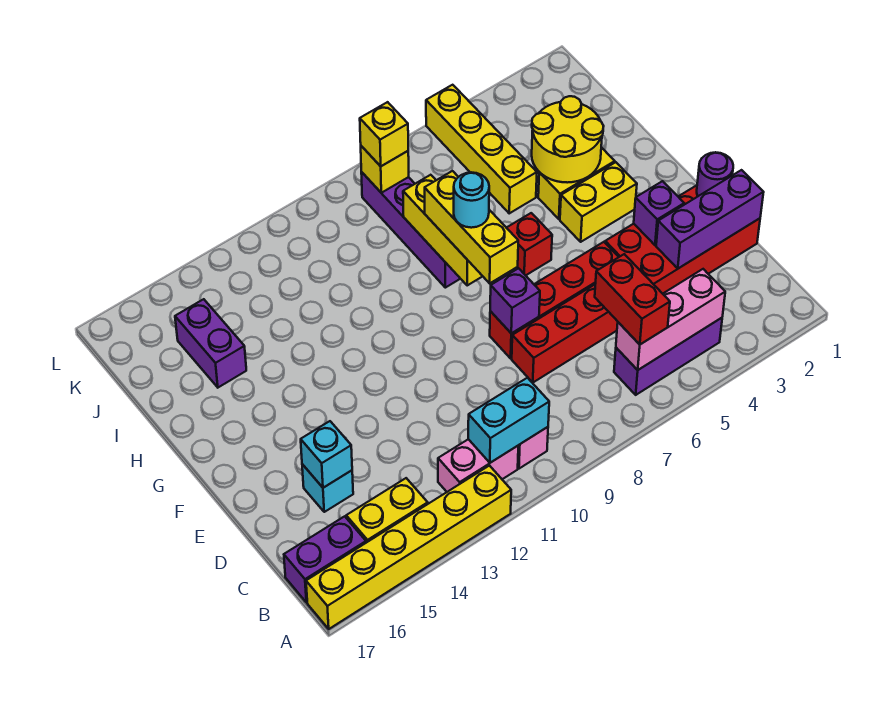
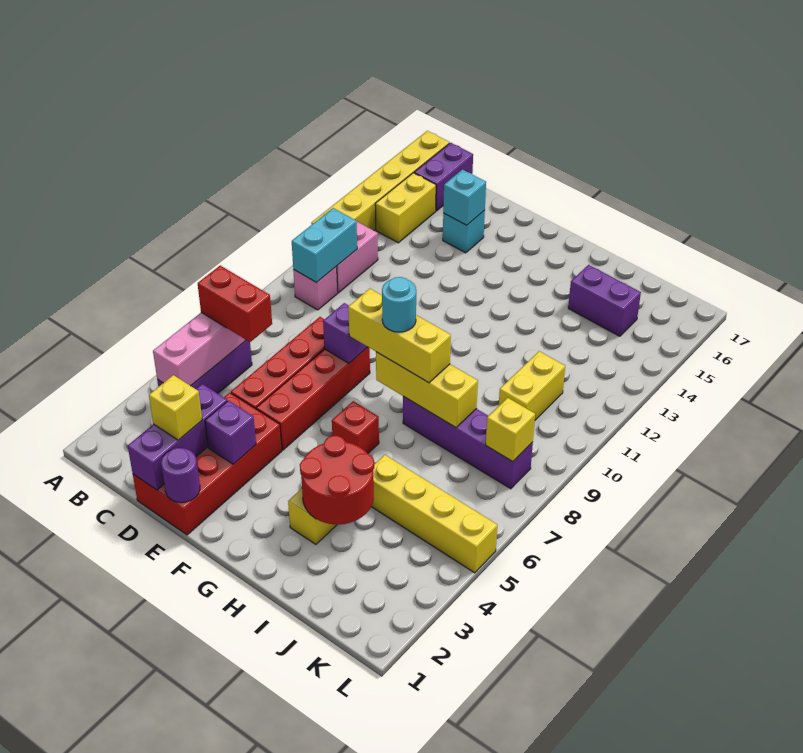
yellow 1x2 brick [560,162,637,242] -> yellow 1x2 brick moved to [499,351,565,420]
yellow 2x2 round brick [532,96,604,183] -> red 2x2 round brick [300,436,374,525]
yellow 1x1 brick [360,102,408,166] -> yellow 1x1 brick moved to [149,375,202,440]

